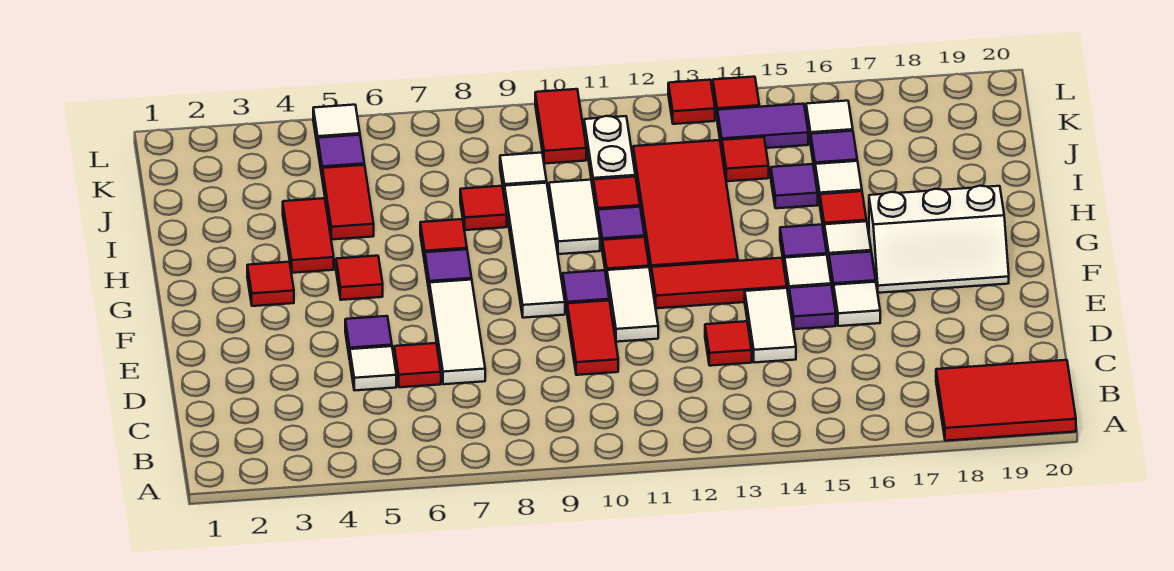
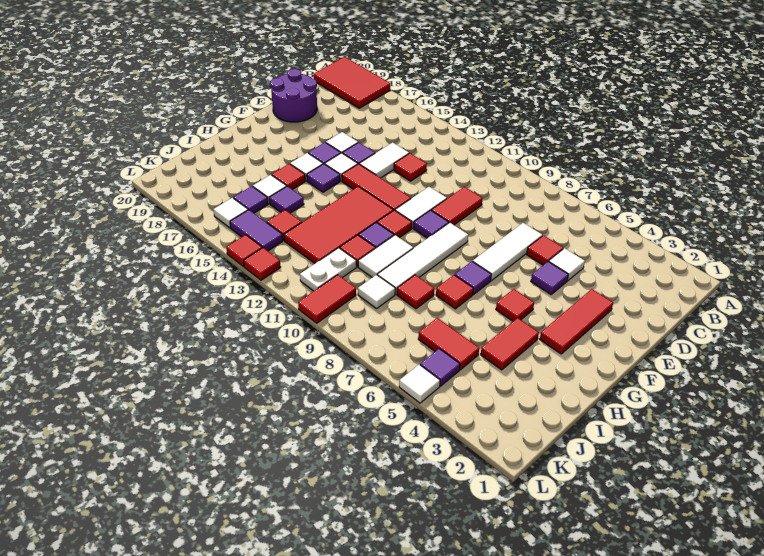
none -> purple 2x2 round brick [270,69,317,122]
white 2x3 slope [869,186,1009,293] -> none
red 1x1 tile [247,262,294,306] -> red 1x3 tile [540,289,613,354]
red 1x2 tile [322,165,374,239] -> red 1x2 tile turned to [418,318,479,370]

